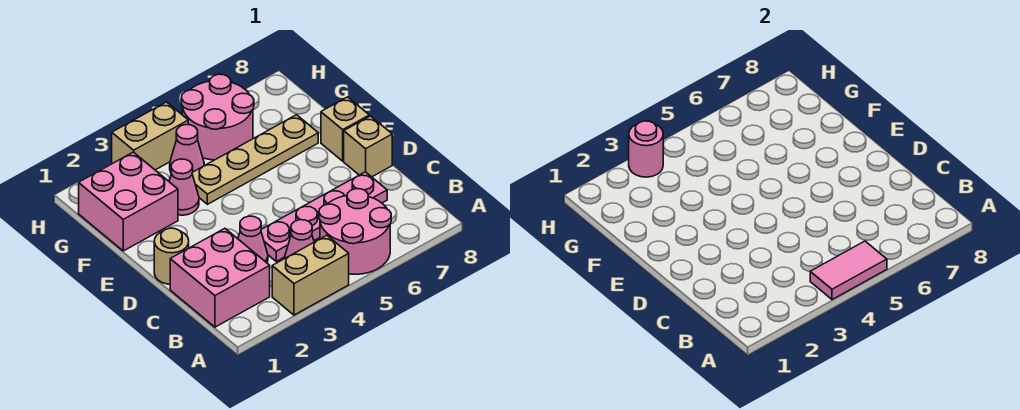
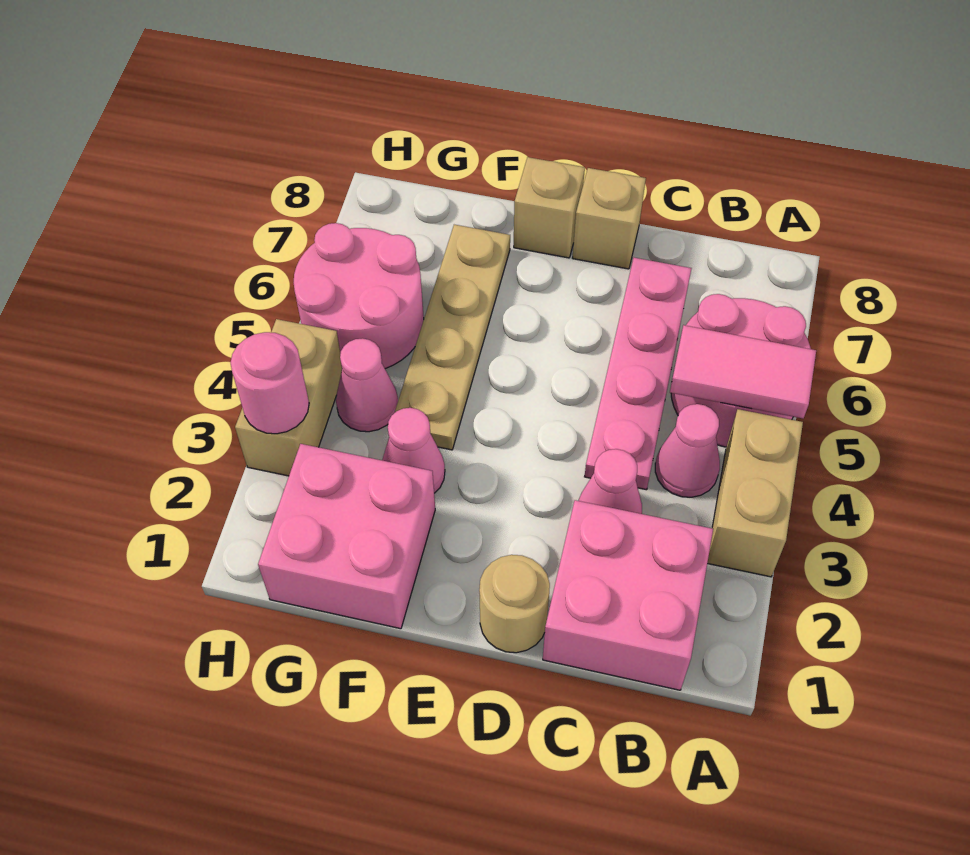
pink 1x2 tile [810,241,887,300] -> pink 1x2 tile turned to [670,325,816,418]

